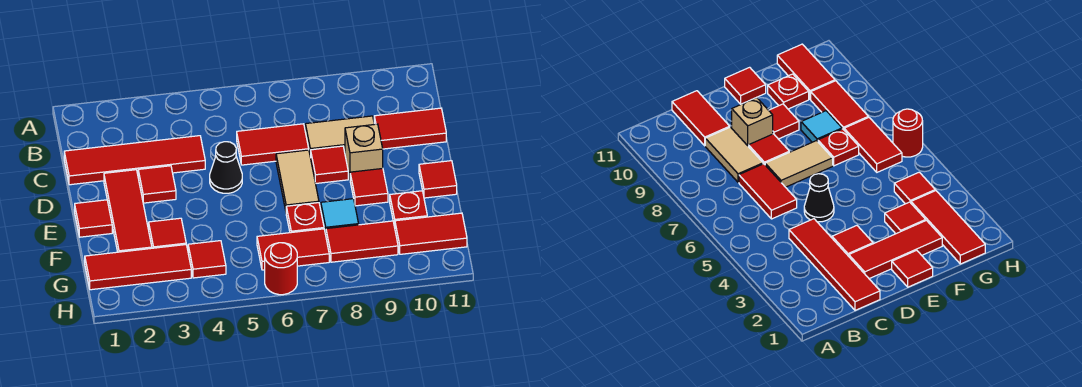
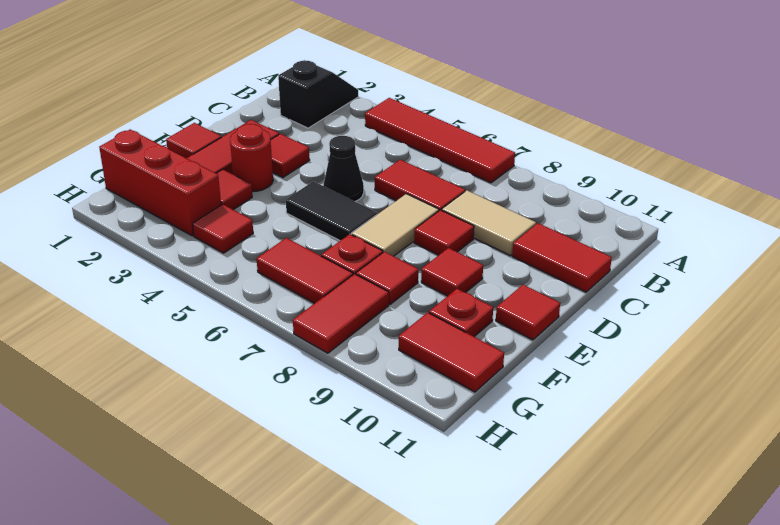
none -> black 1x2 slope [278,60,358,128]
red 1x4 tile [64,136,205,185] -> red 1x4 tile moved to [365,98,515,183]
tan 1x1 brick [345,124,383,177] -> none
none -> black 1x2 tile [286,181,377,241]
cyan 1x1 tile [321,199,359,234] -> red 1x1 tile [356,252,418,304]
red 1x3 tile [85,245,191,290] -> red 1x3 brick [99,130,221,236]
red 1x2 tile [326,221,398,262] -> red 1x2 tile turned to [293,274,389,353]
red 1x1 round brick [265,243,297,295] -> red 1x1 round brick moved to [230,124,273,192]

